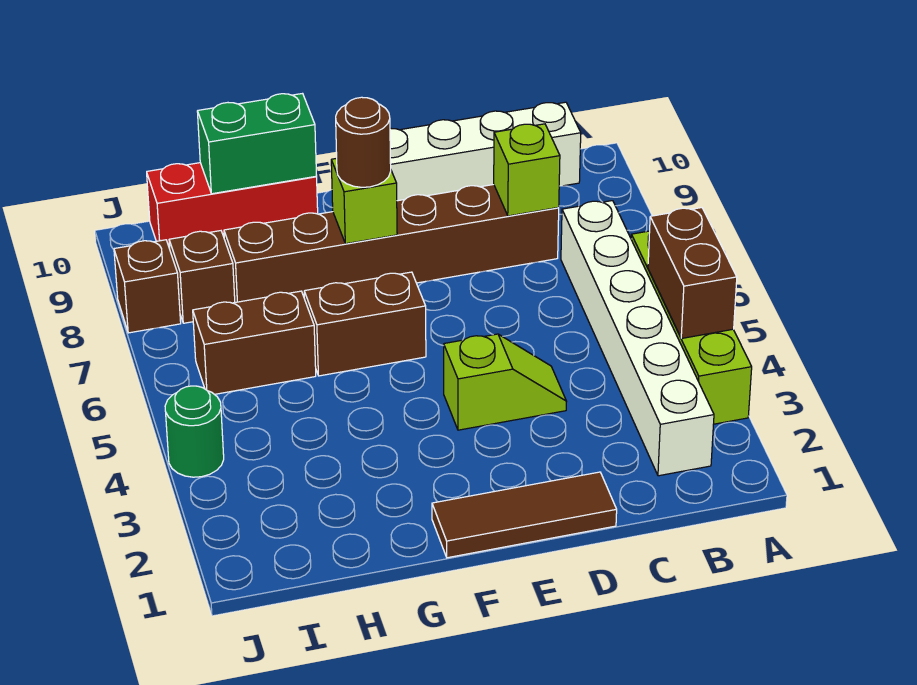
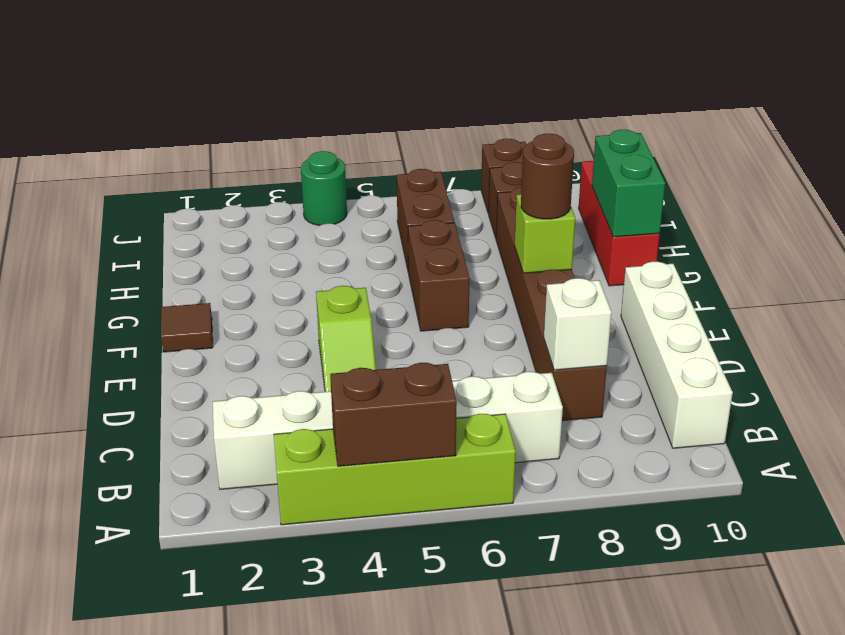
lime 1x1 brick [494,124,560,216] -> white 1x1 brick [544,278,612,370]
brown 1x3 tile [432,472,617,558] -> brown 1x1 tile [161,303,213,352]

